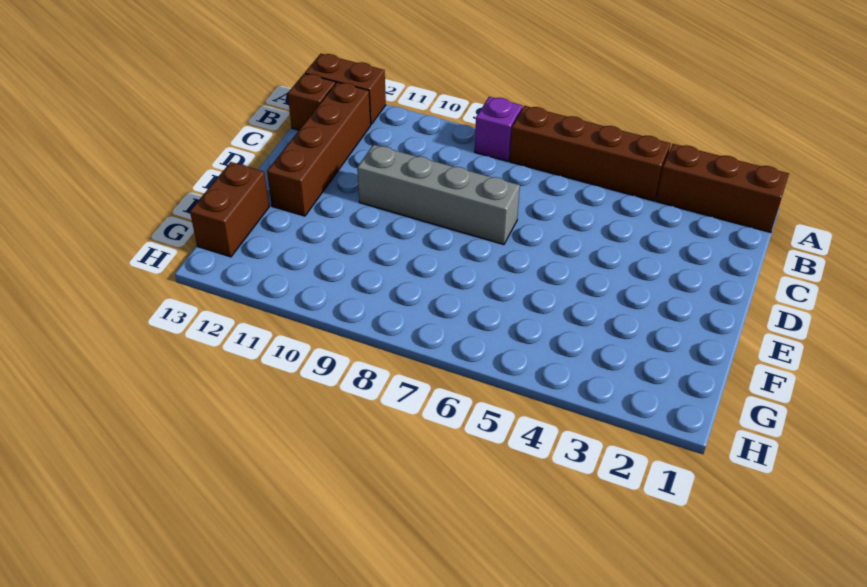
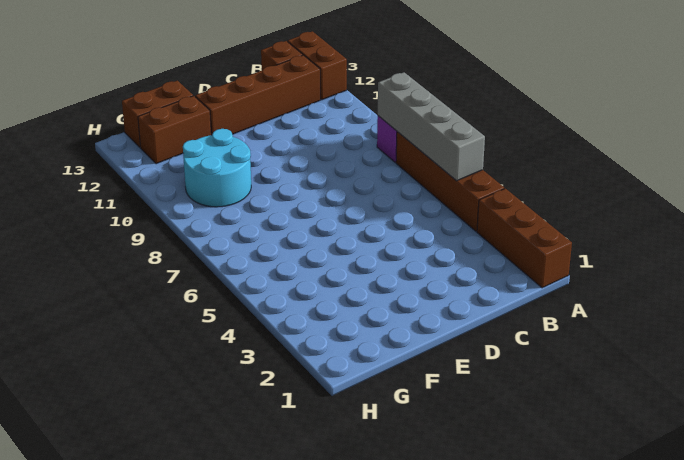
grey 1x4 brick [357,145,520,245] -> grey 1x4 brick moved to [378,72,485,181]
none -> cyan 2x2 round brick [183,129,251,207]
none -> brown 1x2 brick [138,96,211,164]

